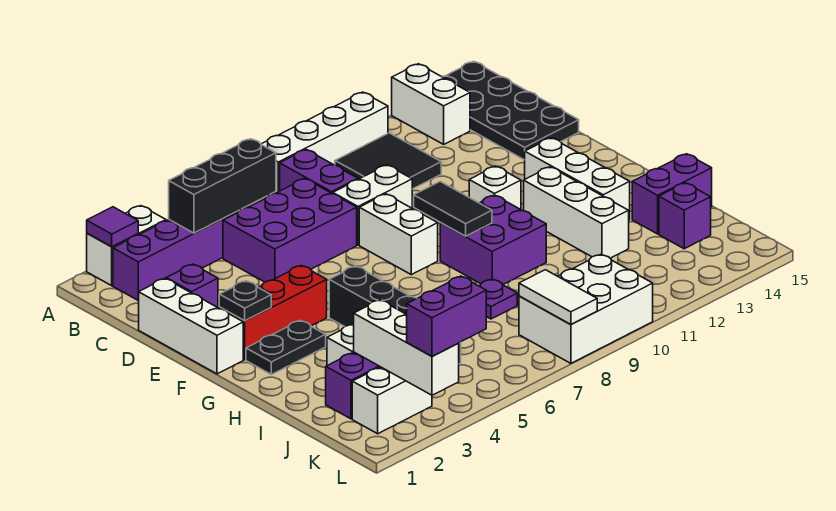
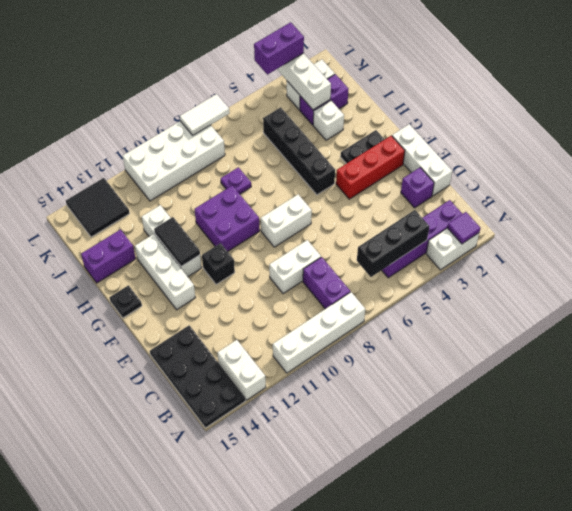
black 2x2 tile [335,133,441,189] -> black 2x2 tile moved to [66,178,129,237]
purple 2x3 brick [223,179,357,282] -> none
white 1x2 brick [359,194,438,275] -> white 1x2 brick turned to [261,194,312,247]
black 1x1 plate [219,281,271,321] -> black 1x1 plate moved to [109,285,142,318]
black 1x2 tile [414,182,492,236] -> black 1x2 tile moved to [154,217,200,266]
white 1x1 brick [469,166,521,209] -> black 1x1 brick [202,243,235,284]
purple 1x1 brick [659,183,711,249] -> none
white 2x3 brick [519,254,653,363] -> white 2x4 brick [123,121,225,201]
white 1x2 tile [519,270,597,325] -> white 1x2 tile turned to [180,94,230,135]

